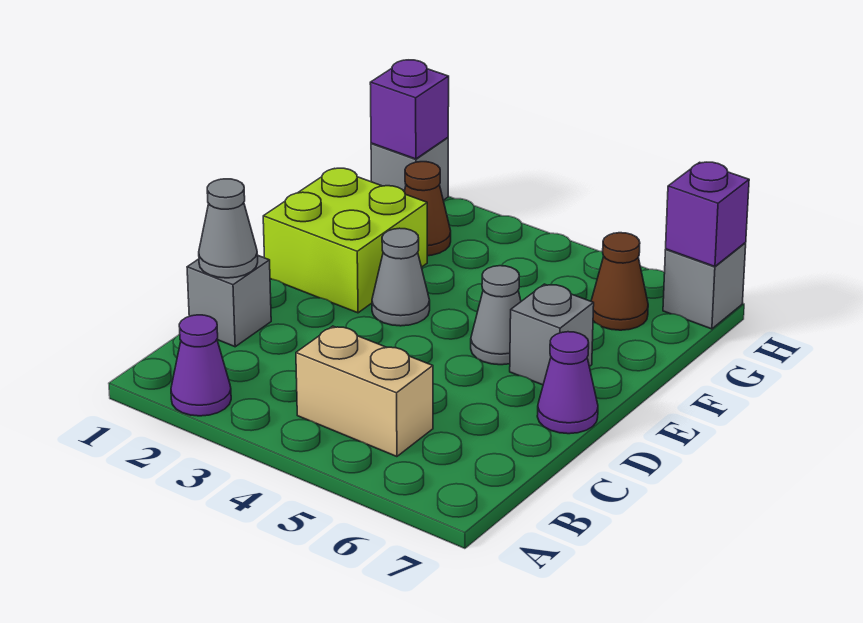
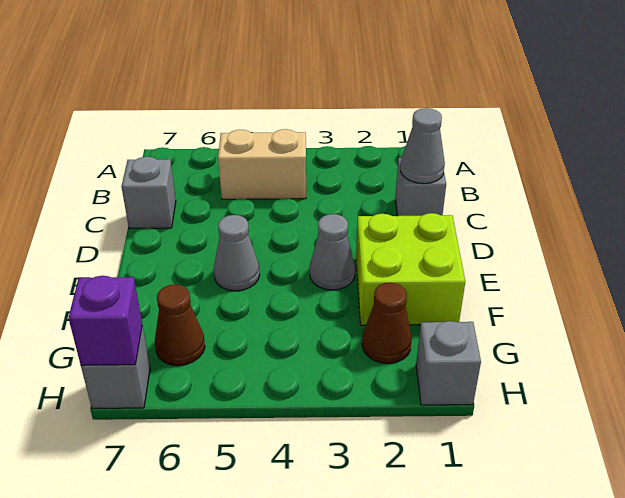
purple 1x1 cone [171,315,231,416] -> none
purple 1x1 cone [537,332,598,434] -> none
grey 1x1 brick [510,284,594,385] -> grey 1x1 brick moved to [121,157,176,229]
purple 1x1 brick [370,60,449,159] -> none

